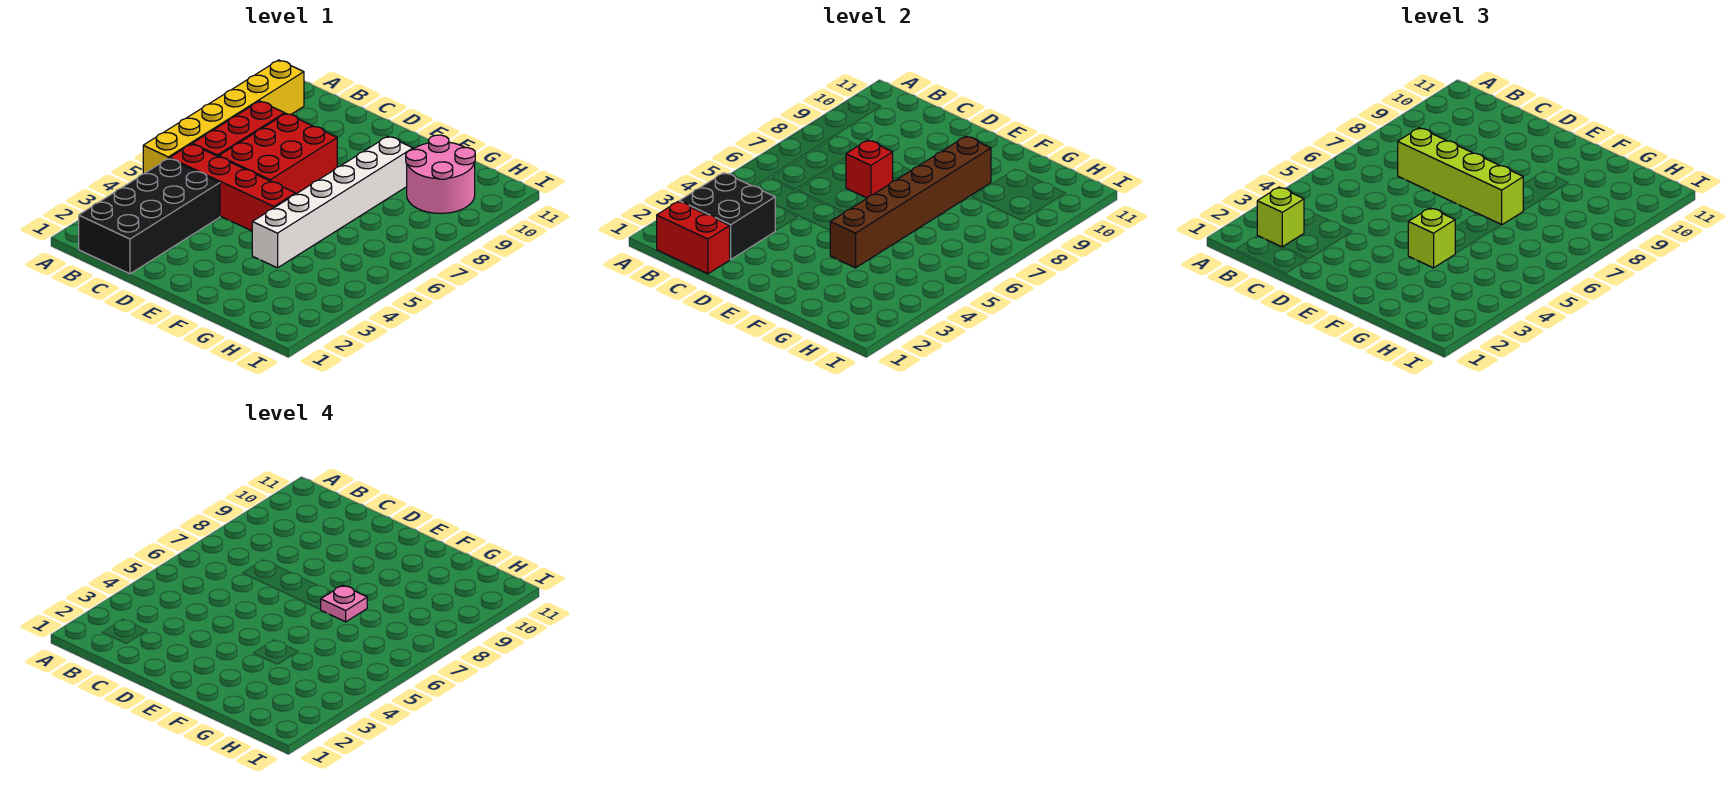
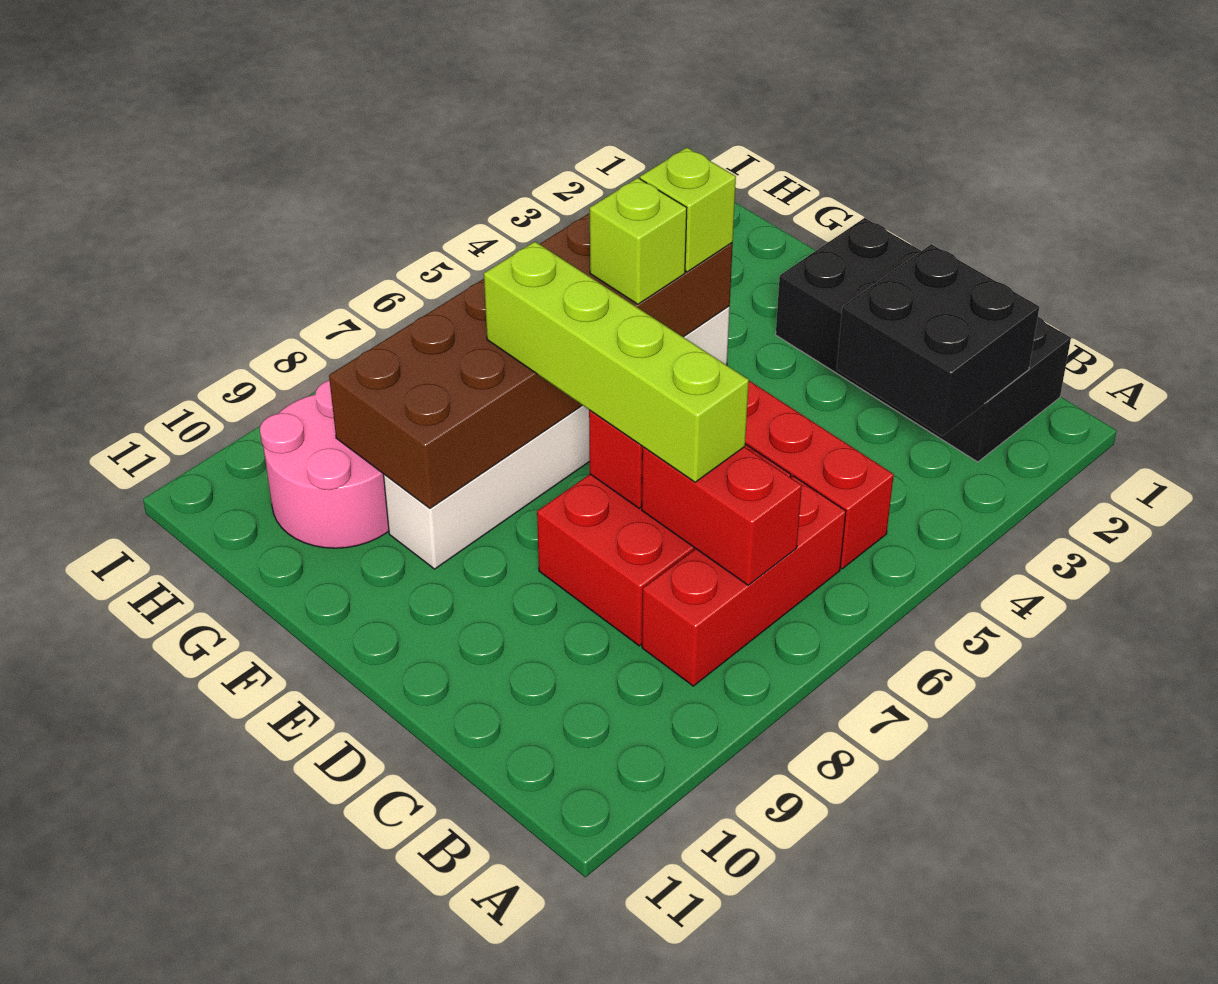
yellow 1x6 brick [143,60,304,174] -> none
black 2x4 brick [79,158,220,274] -> black 2x4 brick turned to [776,218,1071,462]
red 1x2 brick [657,202,730,274] -> red 1x2 brick moved to [642,447,802,585]
lime 1x1 brick [1257,187,1304,247] -> lime 1x1 brick moved to [590,178,687,304]
brown 1x6 brick [830,136,991,268] -> brown 2x6 brick [329,213,733,508]
pink 1x1 plate [320,585,367,622] -> none

